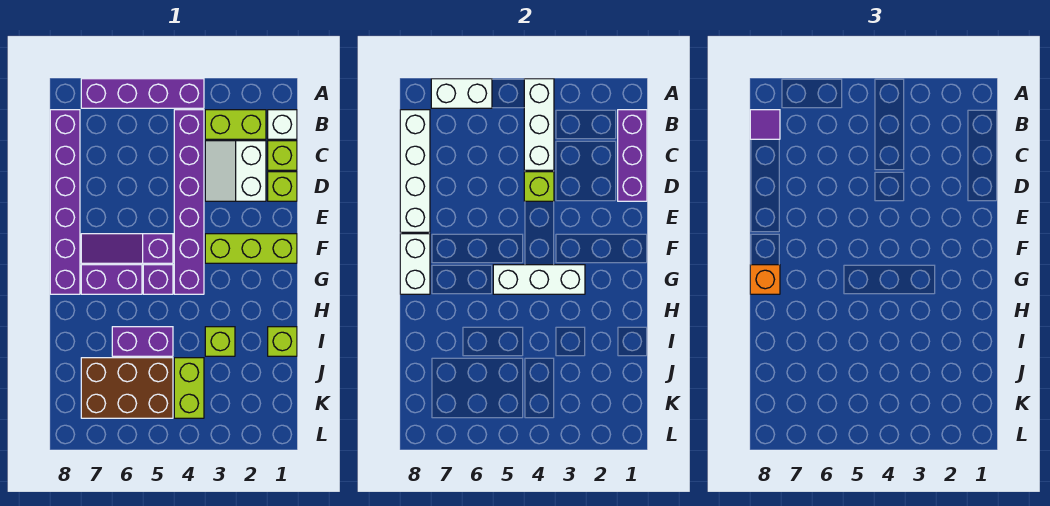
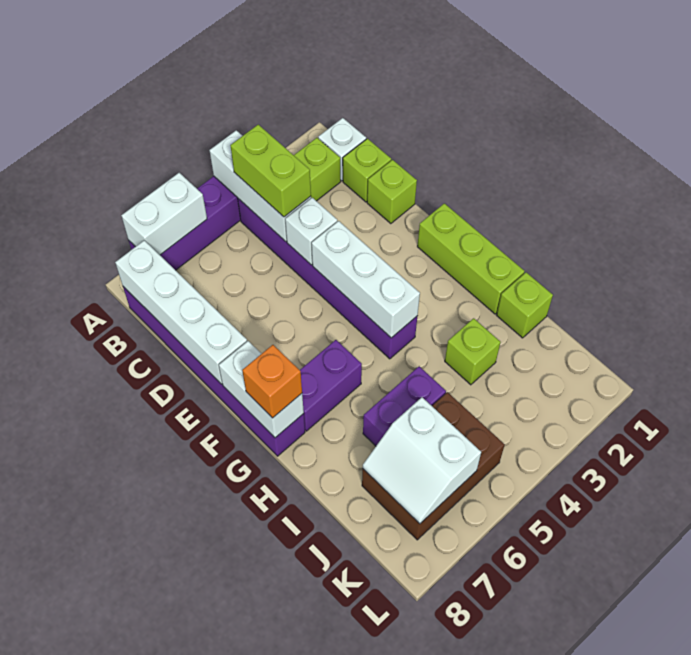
purple 1x3 brick [618,110,647,201] -> none
purple 1x1 tile [750,110,780,139] -> none
white 2x2 slope [205,141,266,201] -> white 2x2 slope moved to [363,397,481,524]
lime 1x1 brick [524,172,554,201] -> white 1x1 brick [285,198,337,265]
lime 1x3 brick [205,234,297,263] -> lime 1x3 brick turned to [417,203,525,314]
purple 1x3 slope [81,234,173,263] -> none
white 1x3 brick [493,265,585,294] -> white 1x3 brick turned to [312,221,420,338]
purple 1x1 brick [143,265,173,294] -> none
lime 1x2 brick [174,358,204,418] -> lime 1x2 brick moved to [230,125,311,217]

